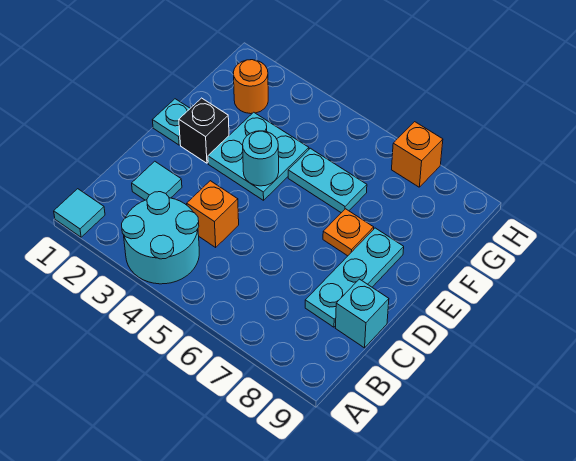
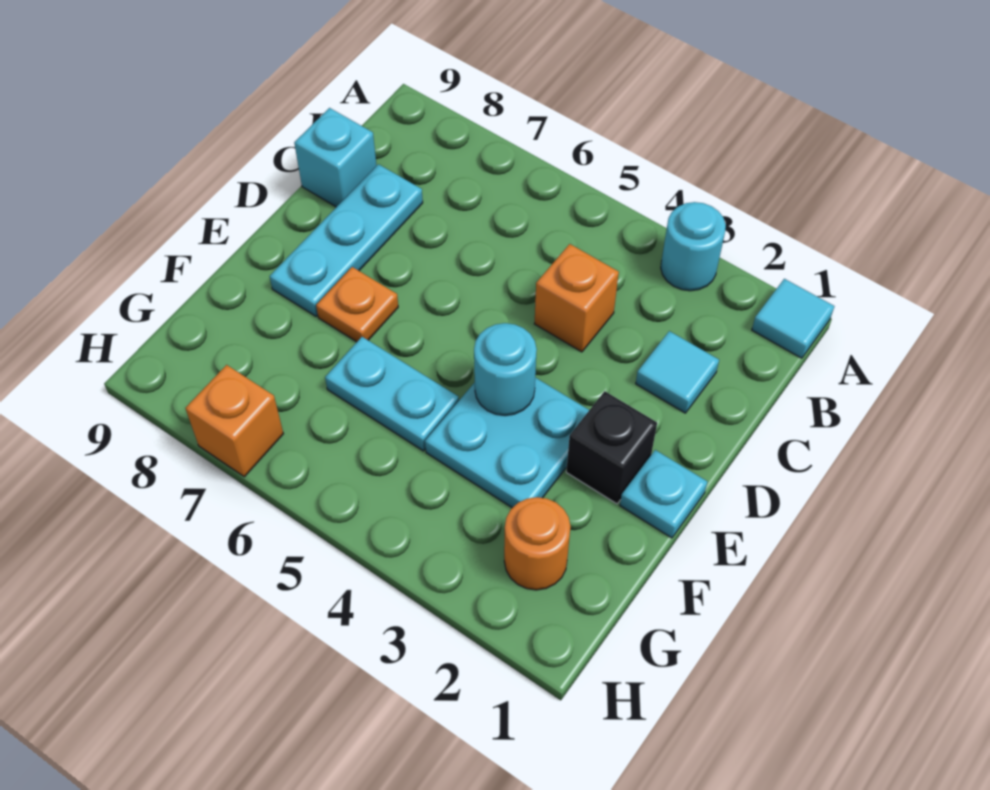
cyan 2x2 round brick [122,192,199,284] -> cyan 1x1 round brick [661,202,726,291]

